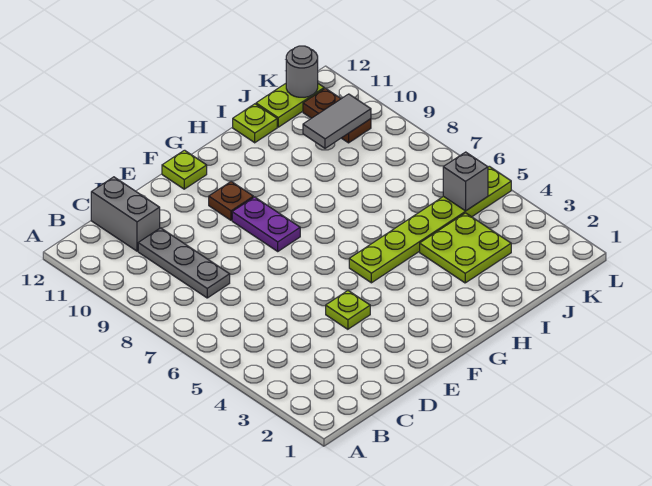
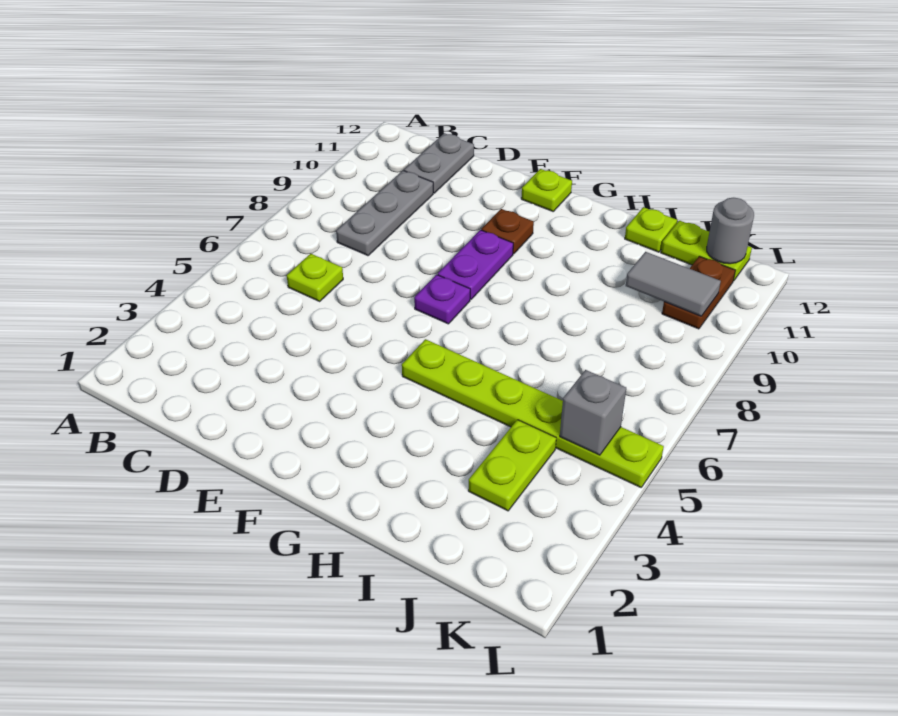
grey 1x2 brick [91,177,160,251] -> grey 1x2 plate [404,133,474,193]
lime 1x1 plate [326,291,370,329] -> lime 1x1 plate moved to [287,254,343,301]
none -> purple 1x1 plate [414,275,470,324]
lime 2x2 plate [420,213,511,283] -> lime 1x2 plate [468,420,556,511]

